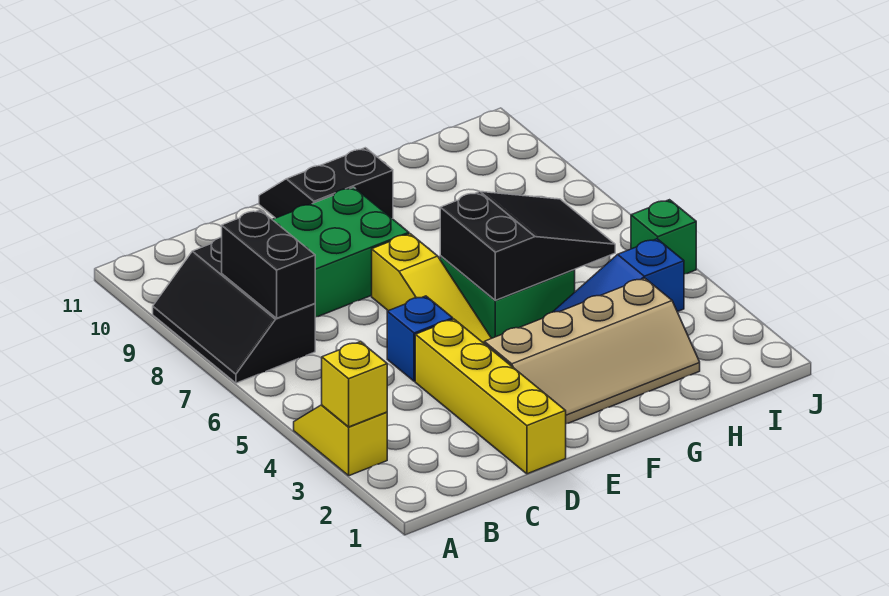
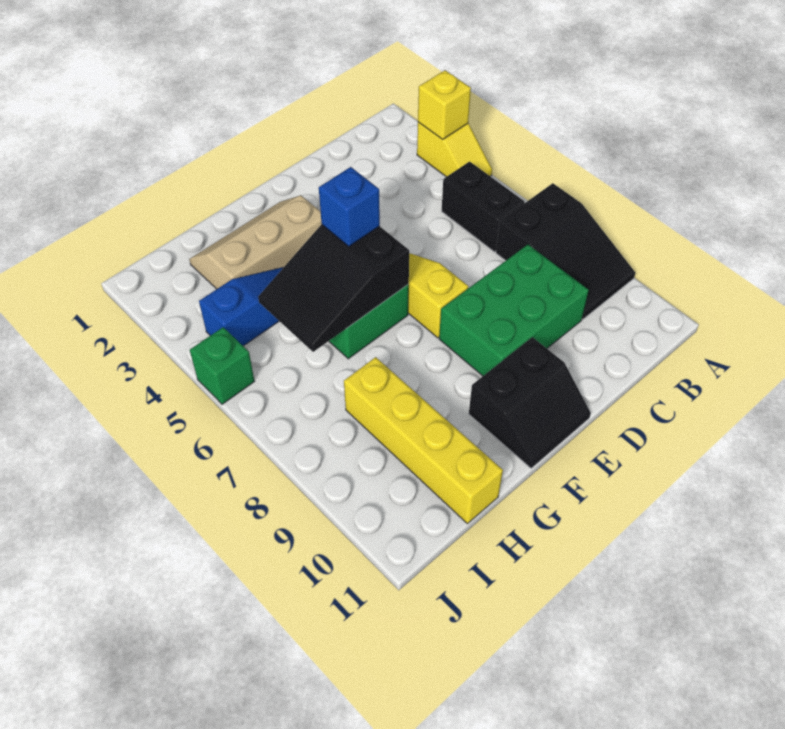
black 2x3 slope [153,238,315,383] -> black 2x3 slope turned to [496,183,635,319]
black 1x2 brick [221,210,315,318] -> black 1x2 brick moved to [442,162,524,252]
yellow 1x4 brick [415,319,566,474] -> yellow 1x4 brick moved to [344,357,503,524]
blue 1x1 brick [387,296,453,381] -> blue 1x1 brick moved to [319,167,380,246]
tan 2x4 slope [484,278,700,424] -> tan 2x3 slope [189,195,322,289]

